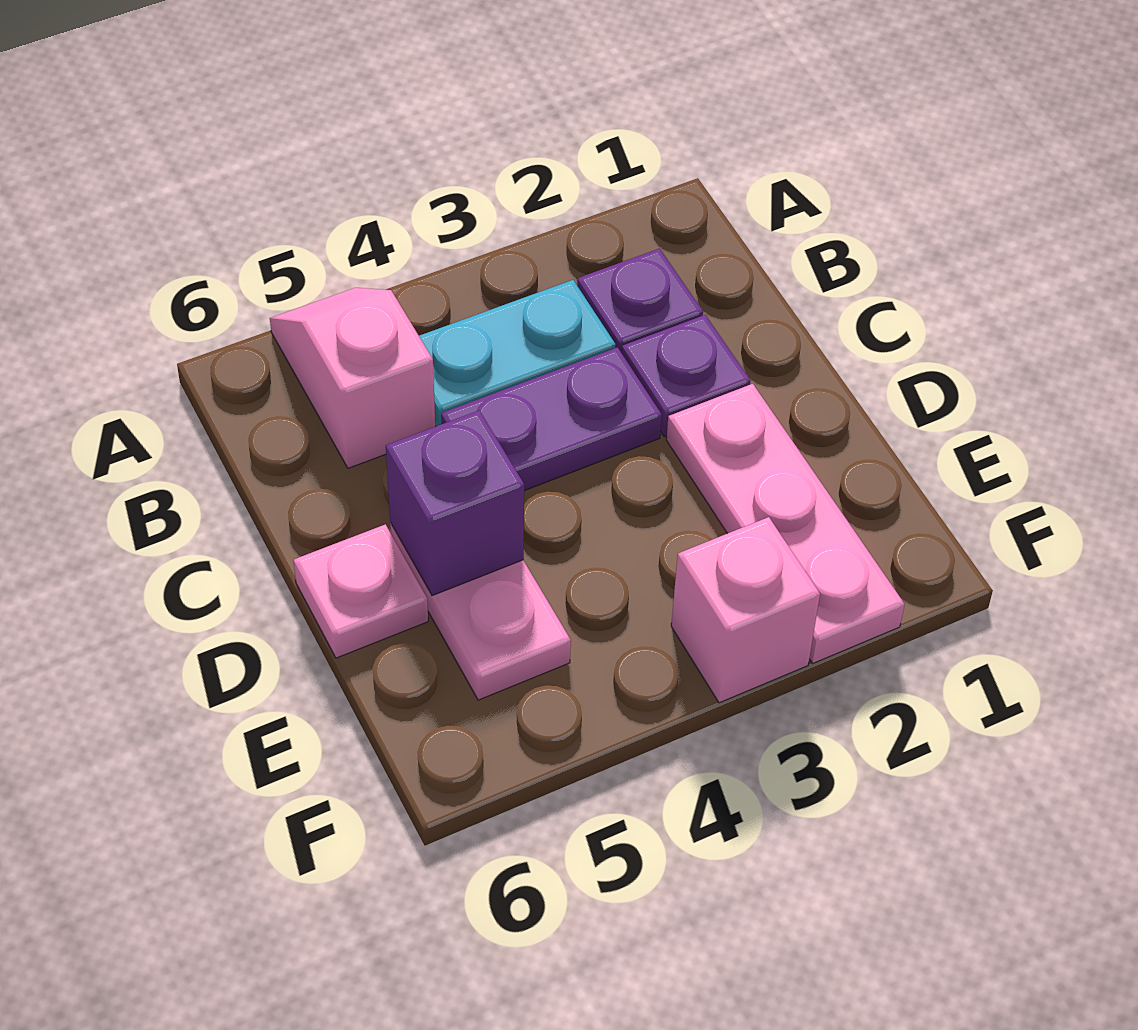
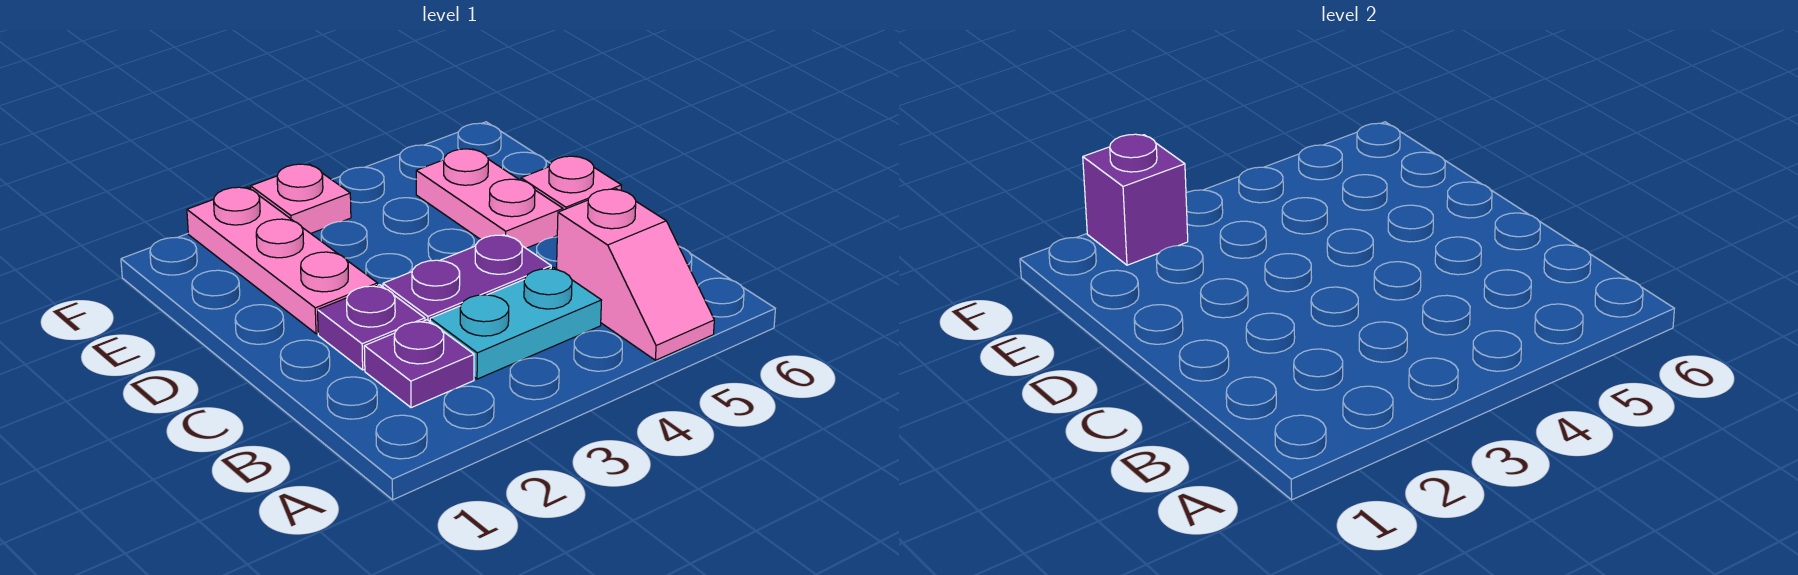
purple 1x1 brick [386,411,524,596] -> purple 1x1 brick moved to [1083,134,1188,265]
pink 1x1 brick [671,517,820,703] -> pink 1x1 plate [251,164,351,233]

